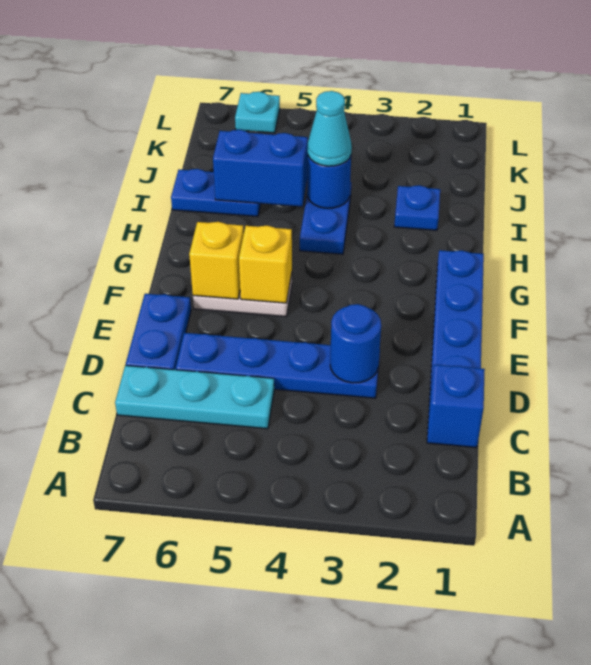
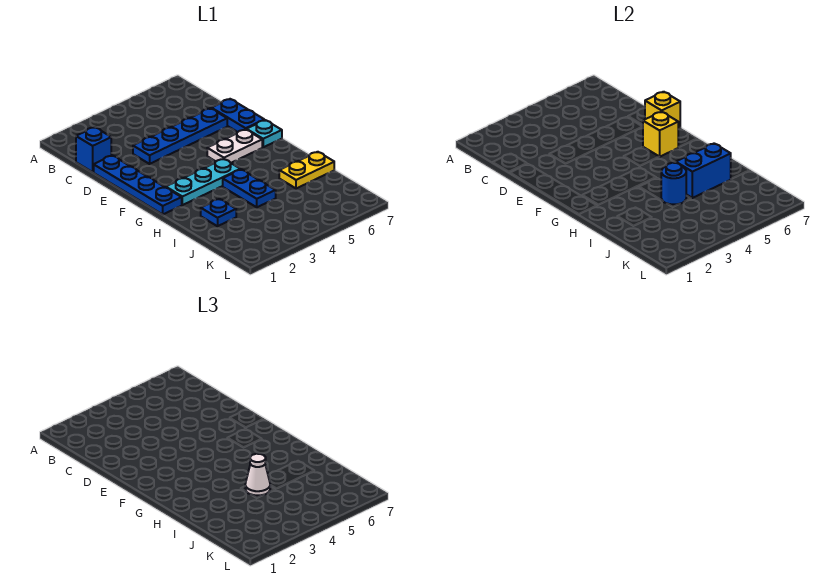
cyan 1x3 plate [115,365,274,429] -> cyan 1x3 plate moved to [166,159,240,205]
blue 1x1 round brick [330,304,381,383] -> none
yellow 1x1 brick [239,226,292,303] -> yellow 1x1 brick moved to [645,92,680,129]
cyan 1x1 cone [308,91,352,166] -> white 1x1 cone [245,454,270,495]
blue 1x2 plate [171,169,261,217] -> yellow 1x2 plate [279,152,334,189]
cyan 1x1 plate [235,92,280,133] -> cyan 1x1 plate moved to [247,120,282,147]

